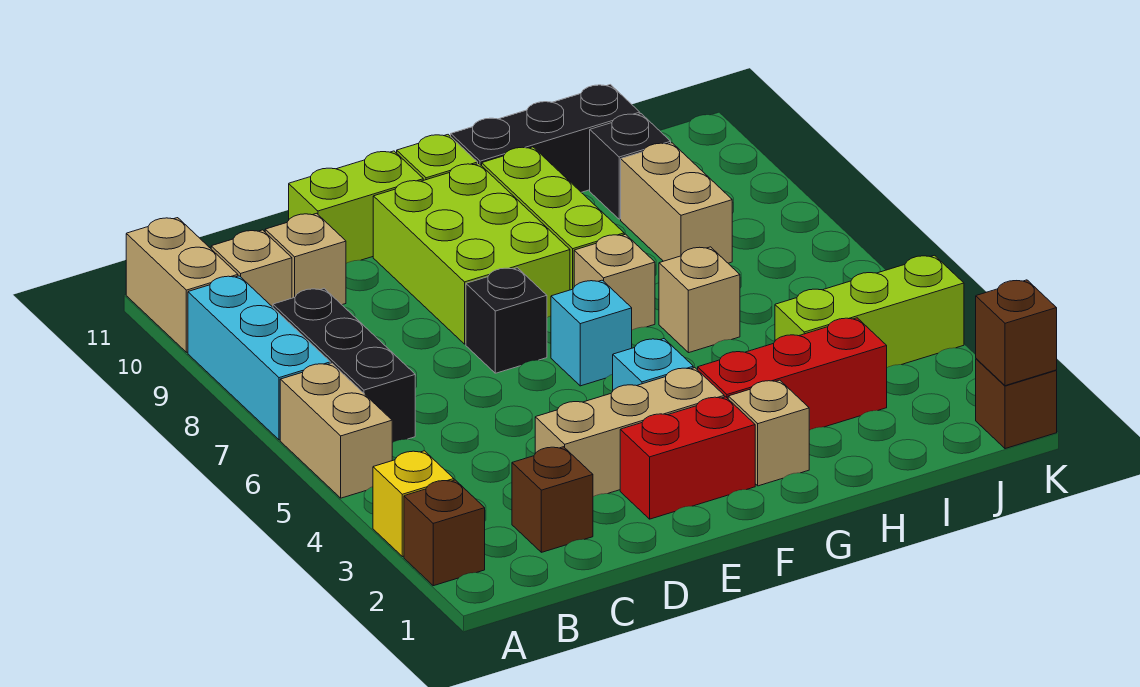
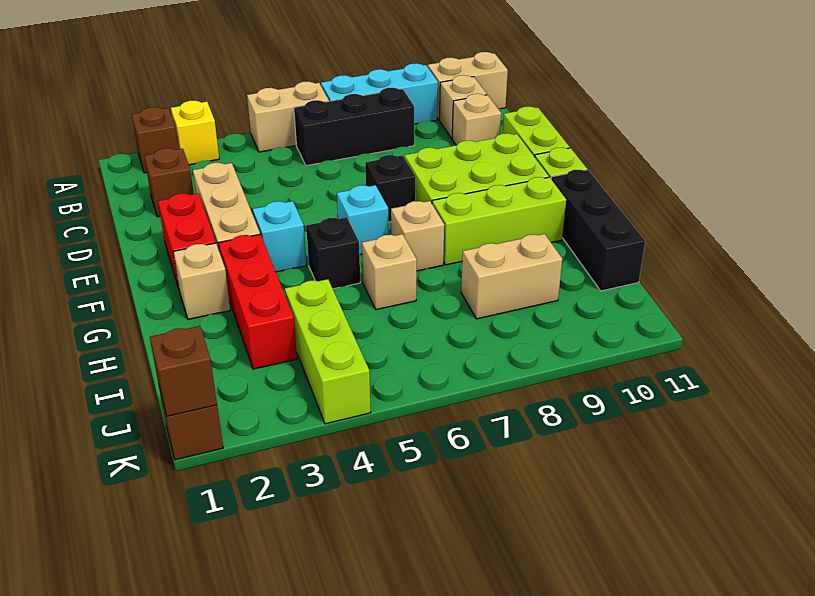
black 1x1 brick [590,114,671,219] -> black 1x1 brick moved to [306,217,360,289]

